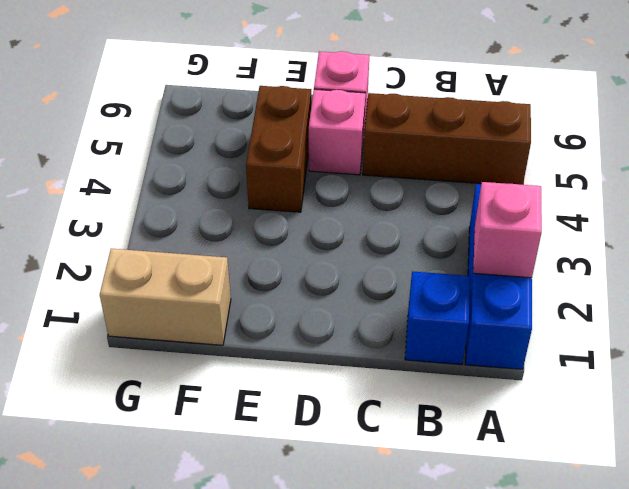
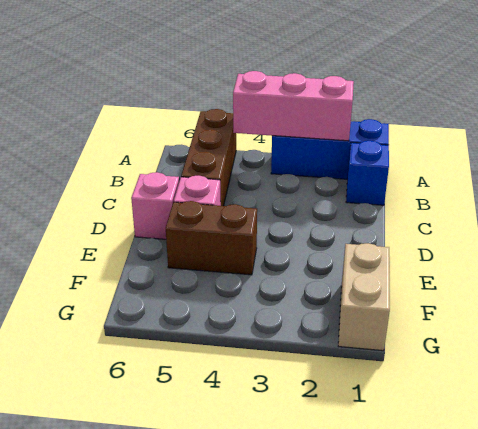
pink 1x1 brick [473,182,542,278] -> pink 1x3 brick [233,71,354,141]

